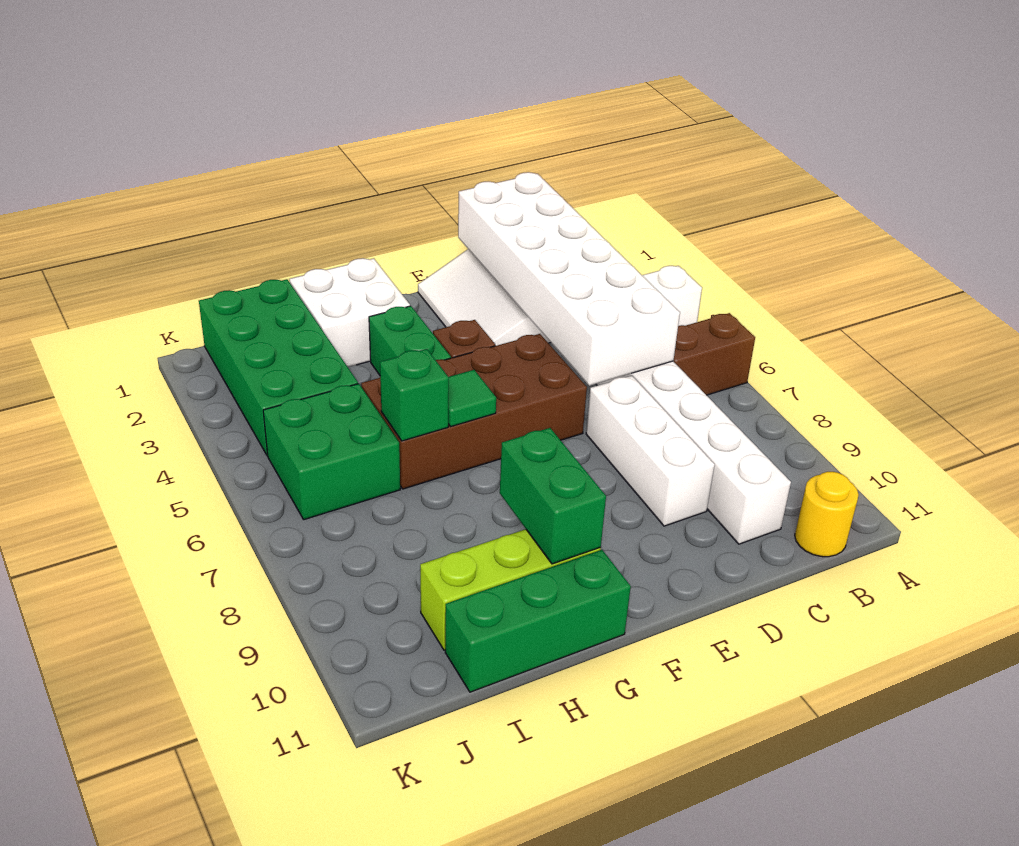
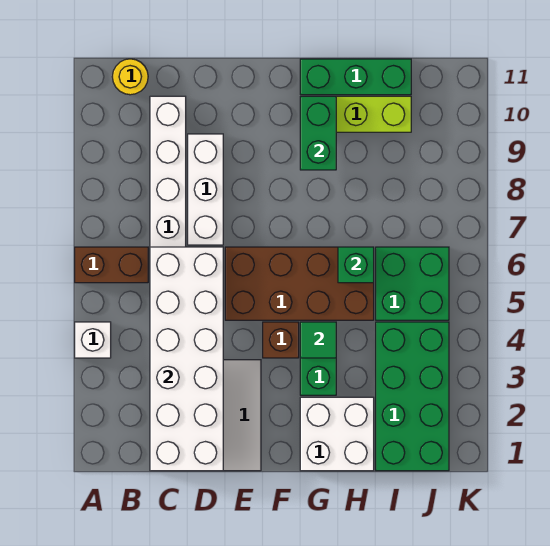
green 1x1 tile [448,370,496,426] -> green 1x1 tile moved to [300,322,336,358]

